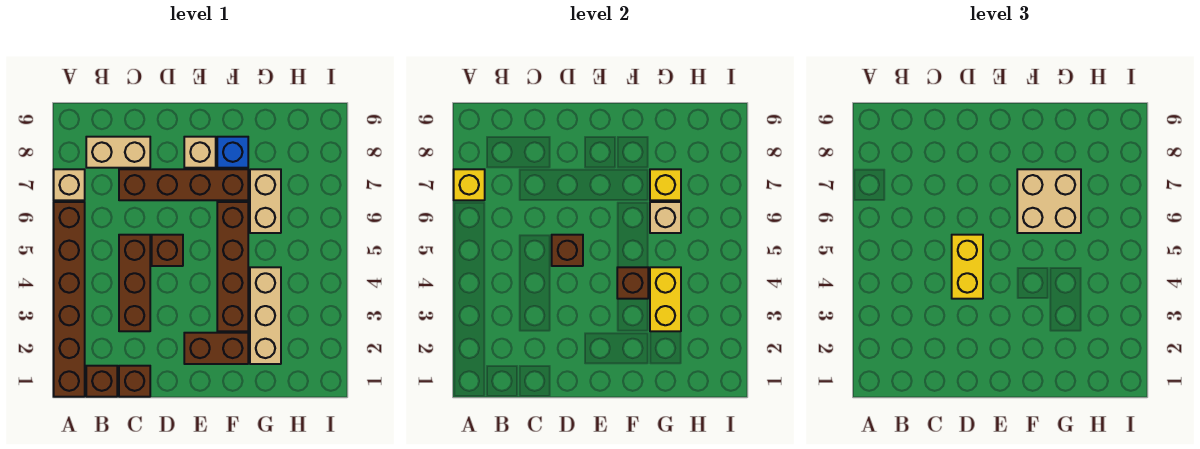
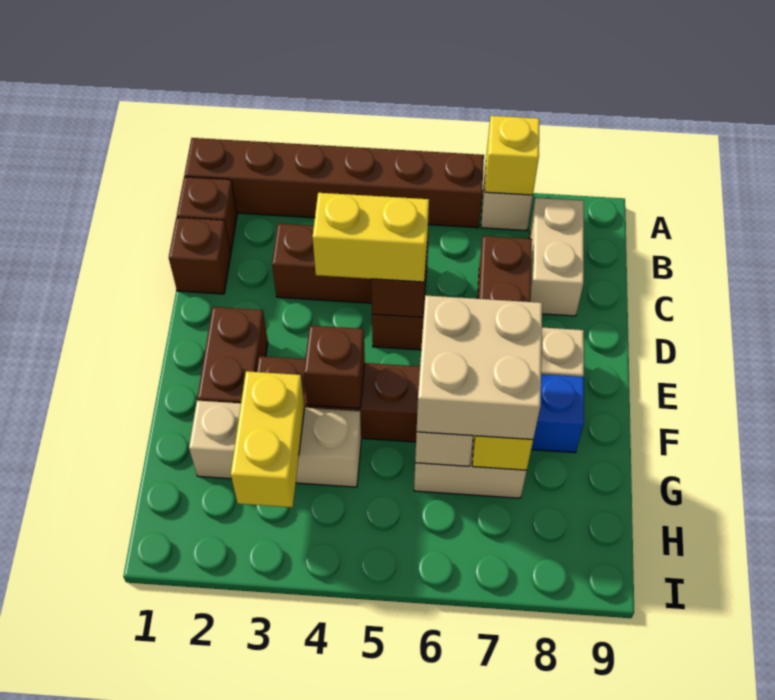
yellow 1x2 brick [650,267,681,331] -> yellow 1x2 brick turned to [231,371,305,507]

